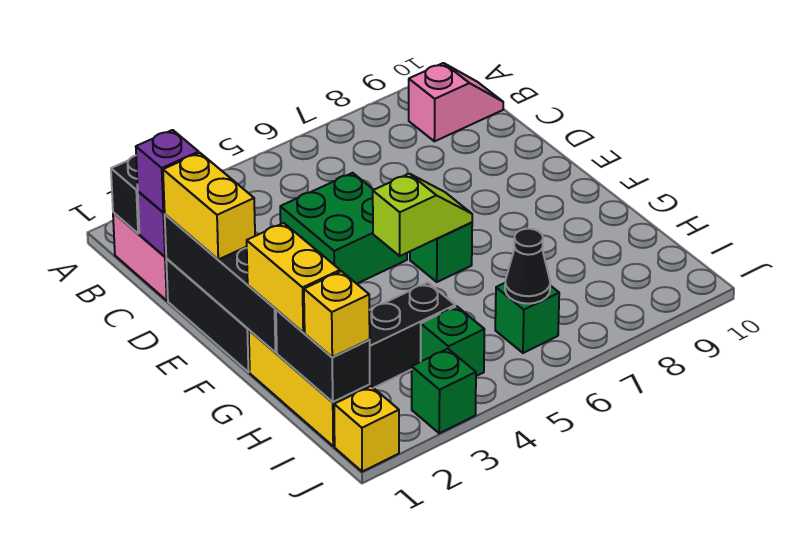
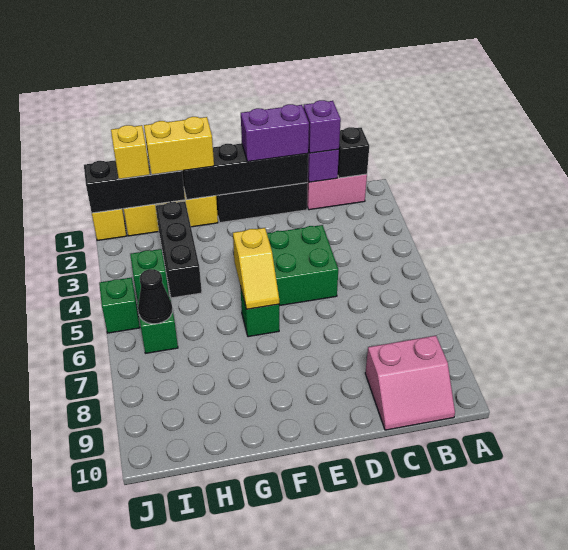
pink 1x2 slope [409,63,503,141] -> pink 2x2 slope [365,336,455,430]
yellow 1x2 brick [163,153,255,260] -> purple 1x2 brick [241,104,309,162]
lime 1x2 slope [373,174,472,256] -> yellow 1x2 slope [233,228,279,309]
black 1x2 brick [276,310,370,402] -> black 1x3 brick [84,156,185,213]
green 1x1 brick [412,349,476,433] -> green 1x1 brick moved to [99,277,140,333]

